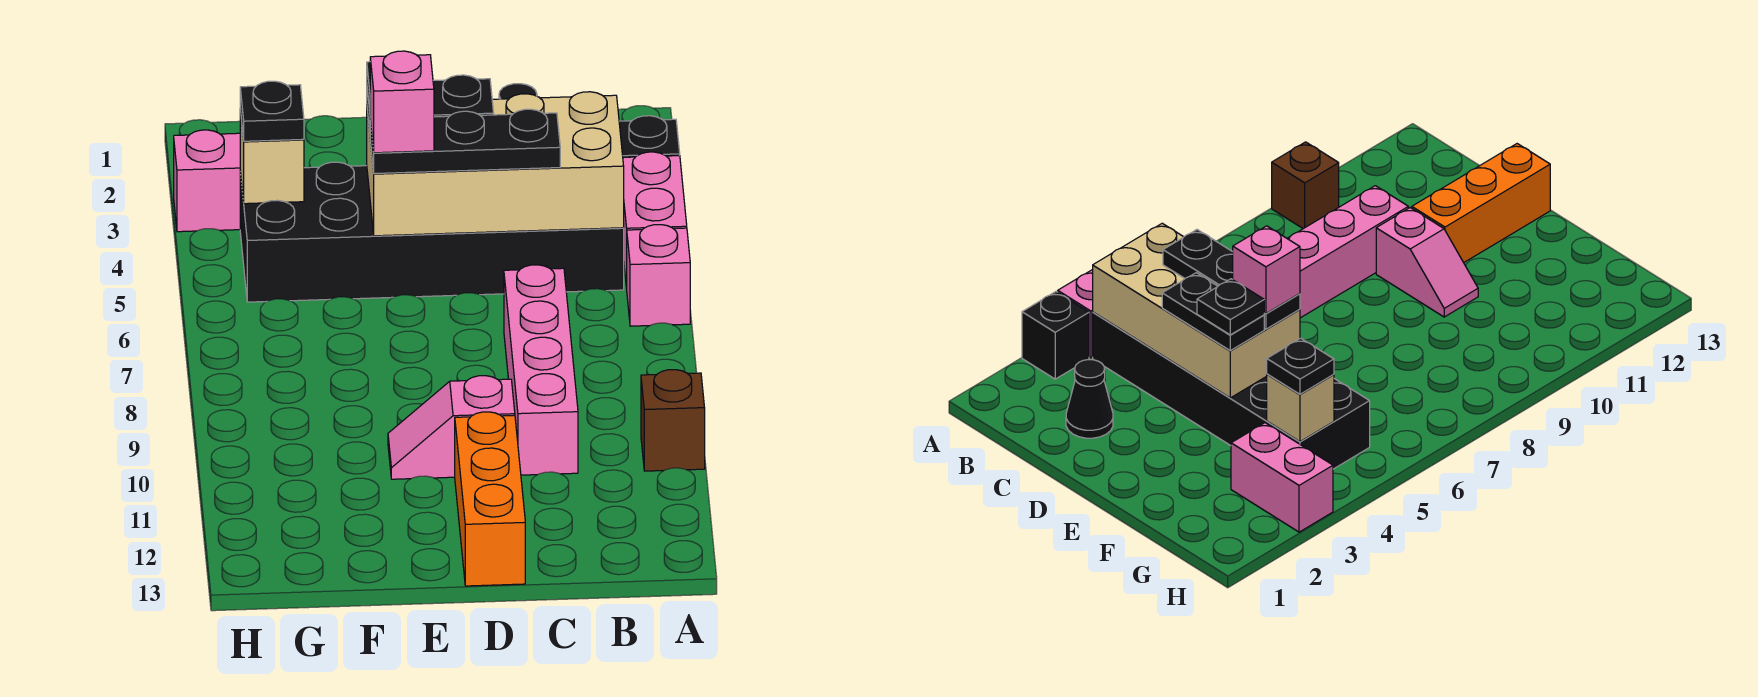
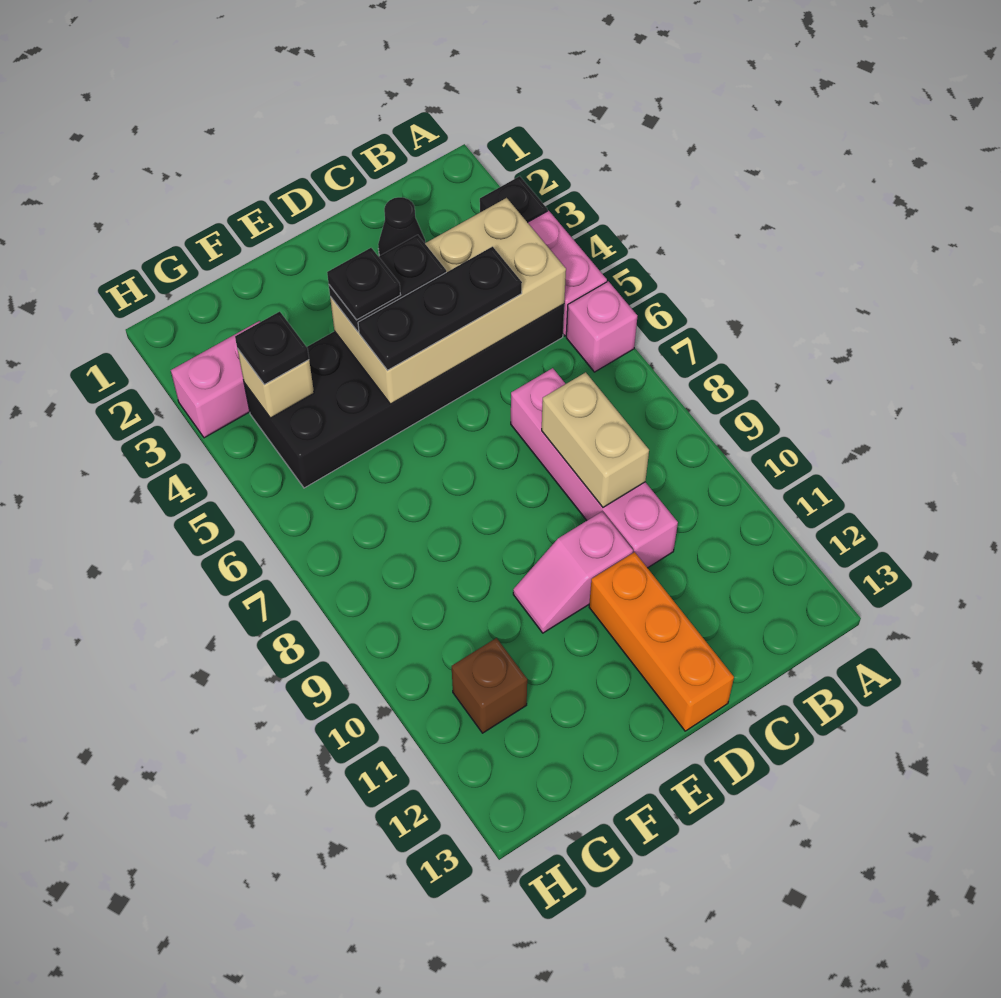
brown 1x1 brick [641,370,705,471] -> brown 1x1 brick moved to [452,638,527,733]
none -> tan 1x2 brick [542,372,649,507]
pink 1x1 brick [370,51,434,153] -> none

